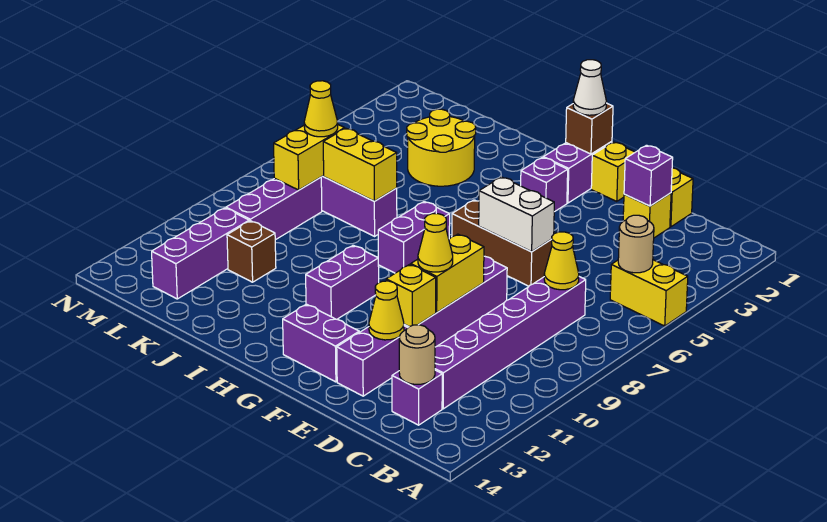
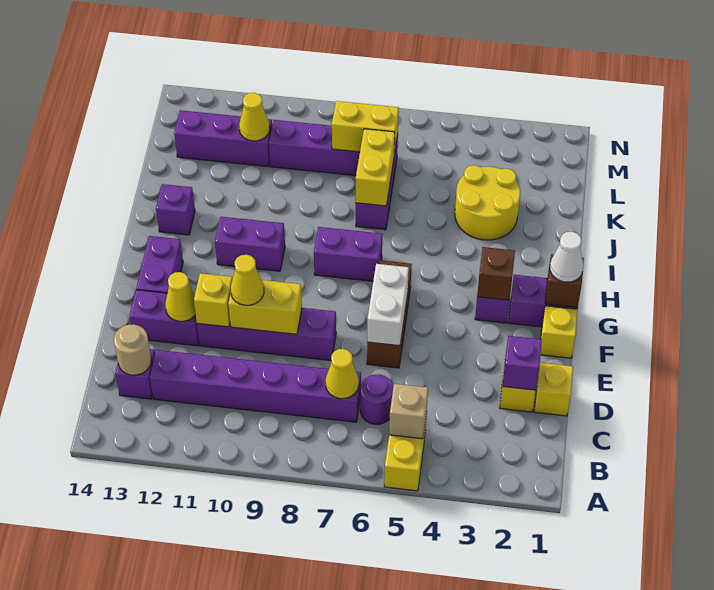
tan 1x1 round brick [618,215,654,273] -> tan 1x1 brick [389,384,428,439]
none -> purple 1x1 round brick [360,374,393,424]
none -> purple 1x1 brick [156,184,195,235]
brown 1x1 brick [227,221,276,282] -> brown 1x1 brick moved to [477,247,515,300]
yellow 1x1 cone [304,81,338,137] -> yellow 1x1 cone moved to [239,93,270,141]

